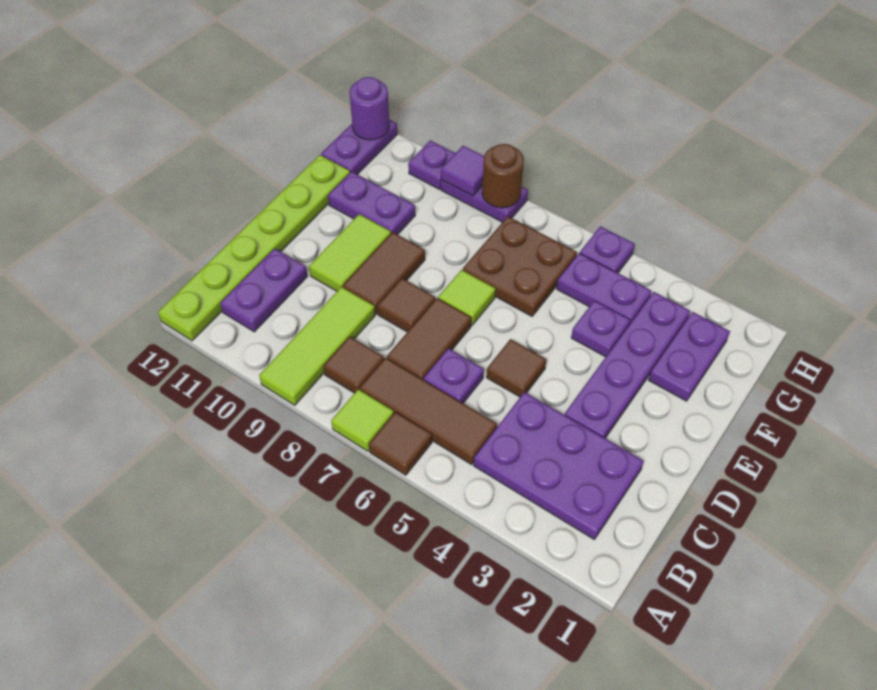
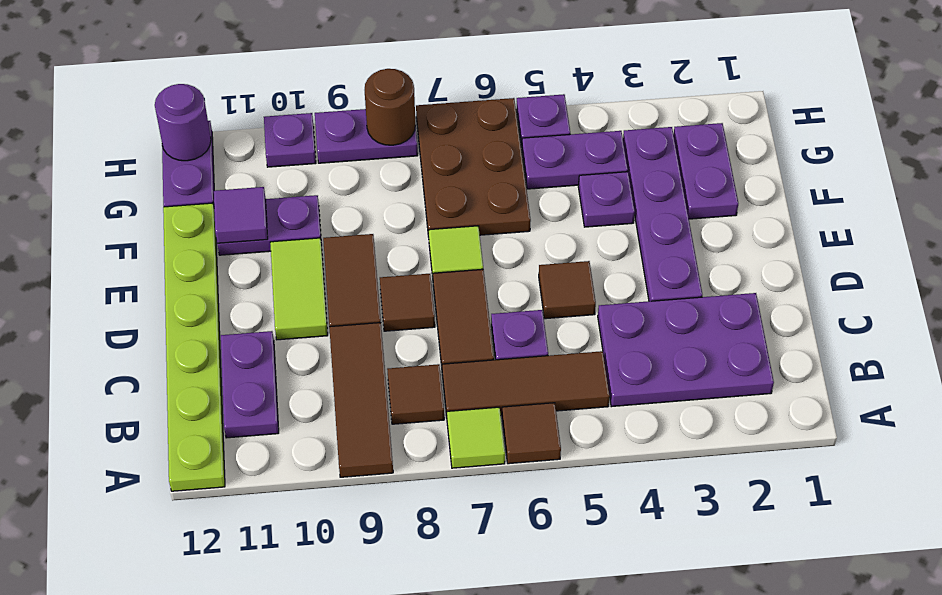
lime 1x3 tile [259,287,375,405] -> brown 1x3 tile [329,323,393,477]
brown 2x2 plate [463,216,577,316] -> brown 2x3 plate [416,98,531,237]
purple 1x1 tile [441,146,484,196] -> purple 1x1 tile moved to [214,187,268,243]

